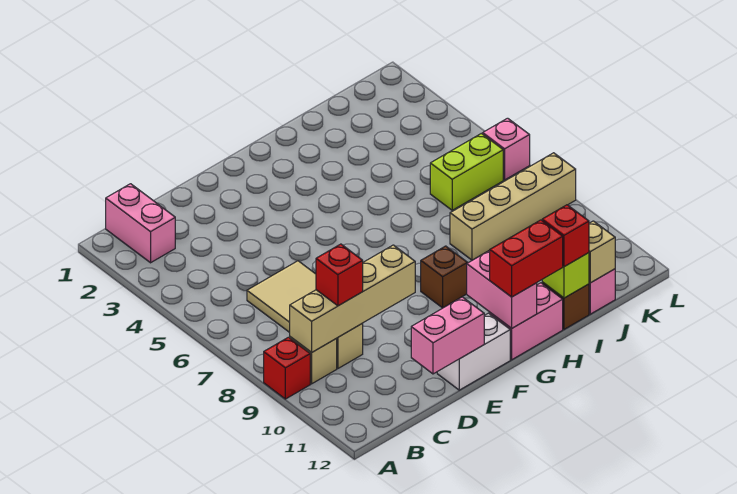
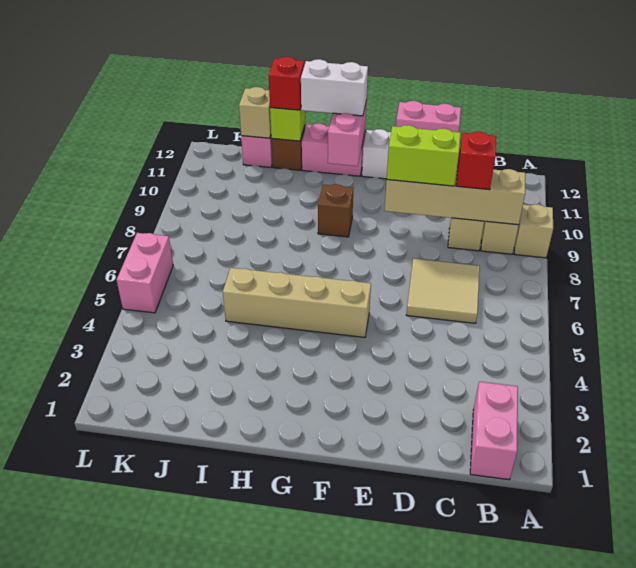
red 1x1 brick [264,337,310,399] -> tan 1x1 brick [514,204,553,258]
red 1x2 brick [490,220,563,297] -> white 1x2 brick [301,59,368,116]
tan 1x4 brick [450,153,576,260] -> tan 1x4 brick moved to [223,268,371,337]
lime 1x2 brick [430,133,503,210] -> lime 1x2 brick moved to [387,125,461,186]
pink 1x1 brick [483,118,530,180] -> pink 1x2 brick [117,233,173,313]

